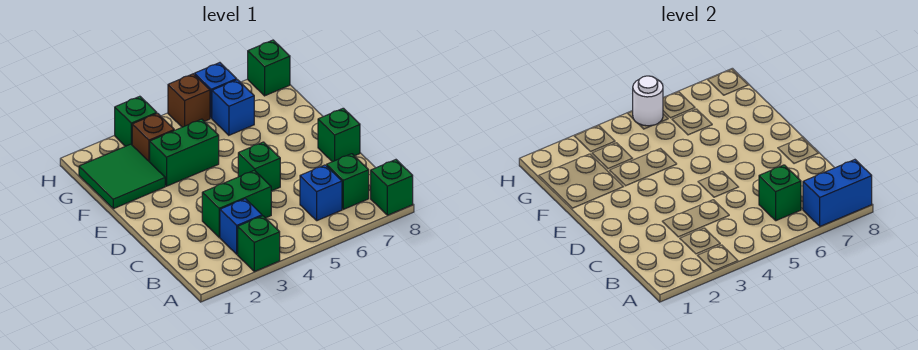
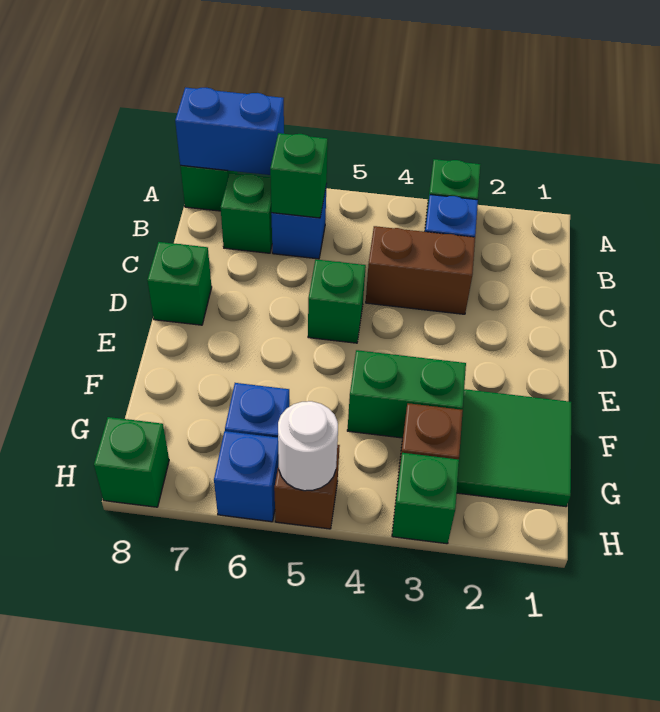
green 1x2 brick [202,170,271,237] -> brown 1x2 brick [366,226,475,314]

